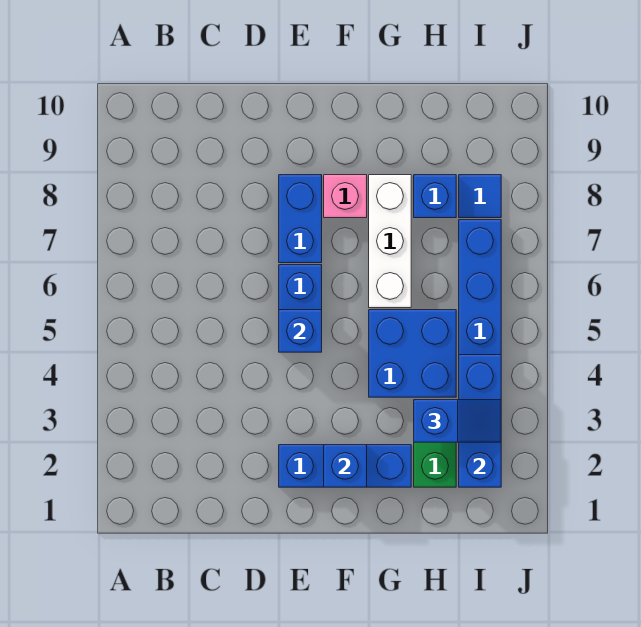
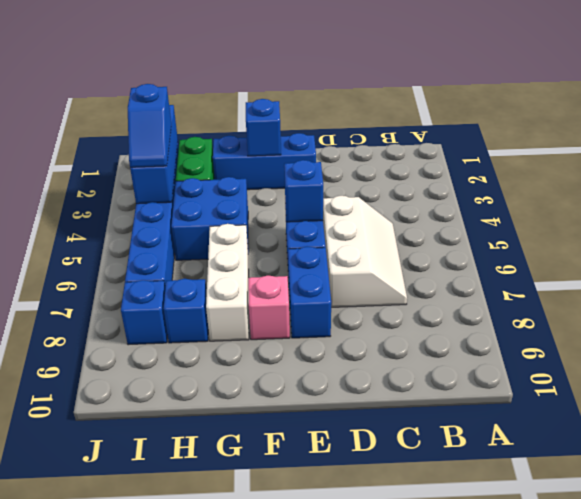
none -> white 2x3 slope [323,196,407,307]
blue 1x2 slope [414,400,501,442] -> blue 1x2 slope turned to [128,84,171,168]
blue 1x1 tile [459,175,501,218] -> blue 1x1 brick [121,280,167,345]

